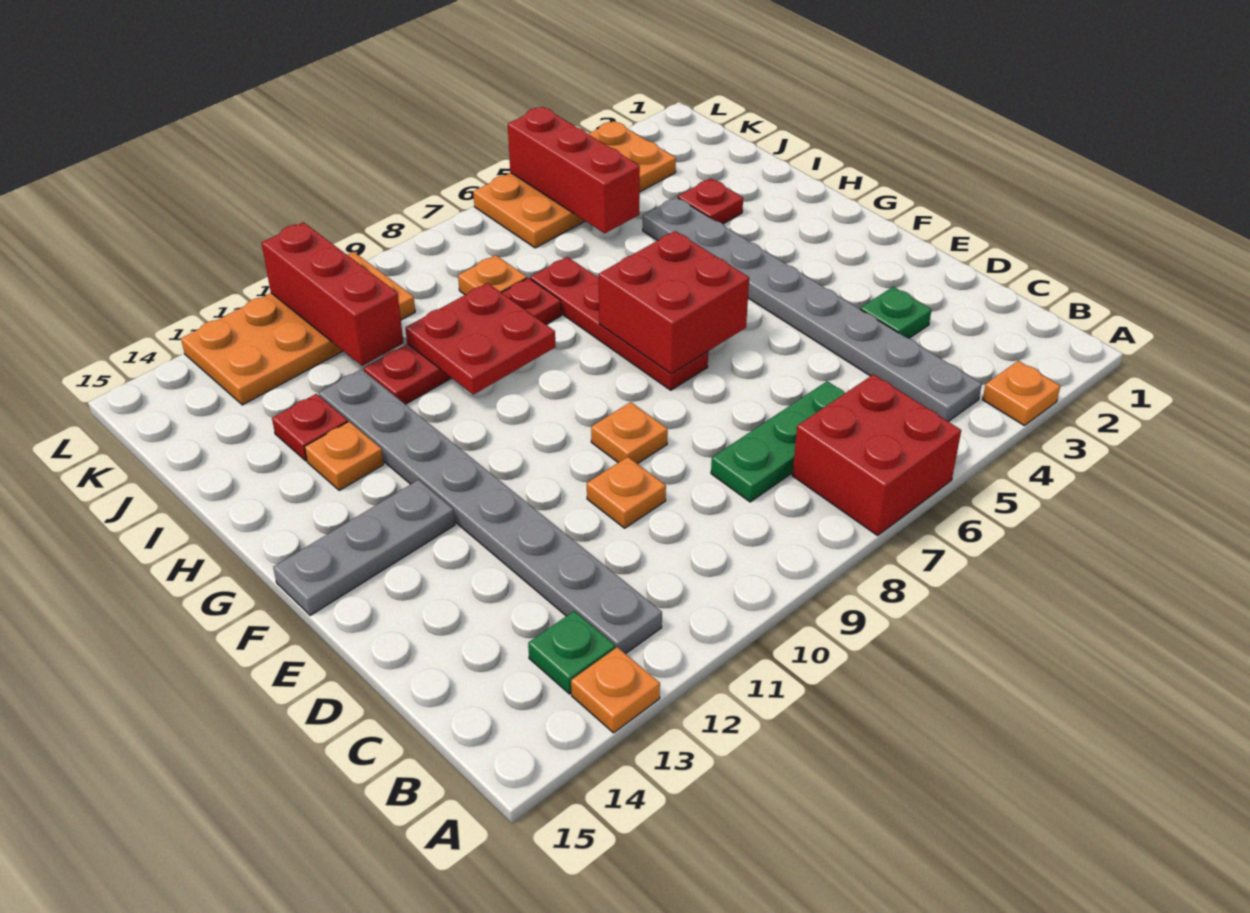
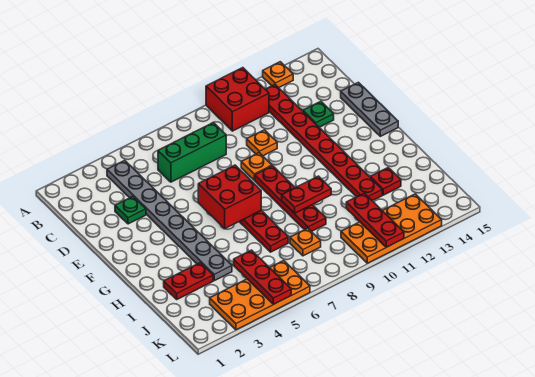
orange 1x1 plate [983,361,1060,426] -> none
red 2x2 brick [792,374,961,535] -> red 2x2 brick moved to [206,68,269,131]
grey 1x8 plate [319,369,662,654] -> red 1x8 plate [265,85,382,201]
green 1x1 plate [528,611,615,694] -> green 1x1 plate moved to [303,101,334,127]
green 1x3 plate [711,381,845,502] -> green 1x3 brick [158,122,226,182]
grey 1x3 plate [273,480,455,615] -> grey 1x3 plate turned to [341,82,398,136]
red 2x2 plate [405,283,556,395] -> red 1x2 plate [282,176,331,213]
orange 1x1 plate [305,422,384,490] -> none
red 1x1 plate [678,178,743,224] -> red 1x2 plate [164,263,213,299]
red 1x4 plate [364,278,561,405] -> red 1x4 plate turned to [255,166,326,232]
red 1x3 brick [508,107,640,233] -> red 1x3 plate [234,250,291,304]
red 1x3 brick [262,222,403,366] -> red 1x3 plate [346,193,404,247]

